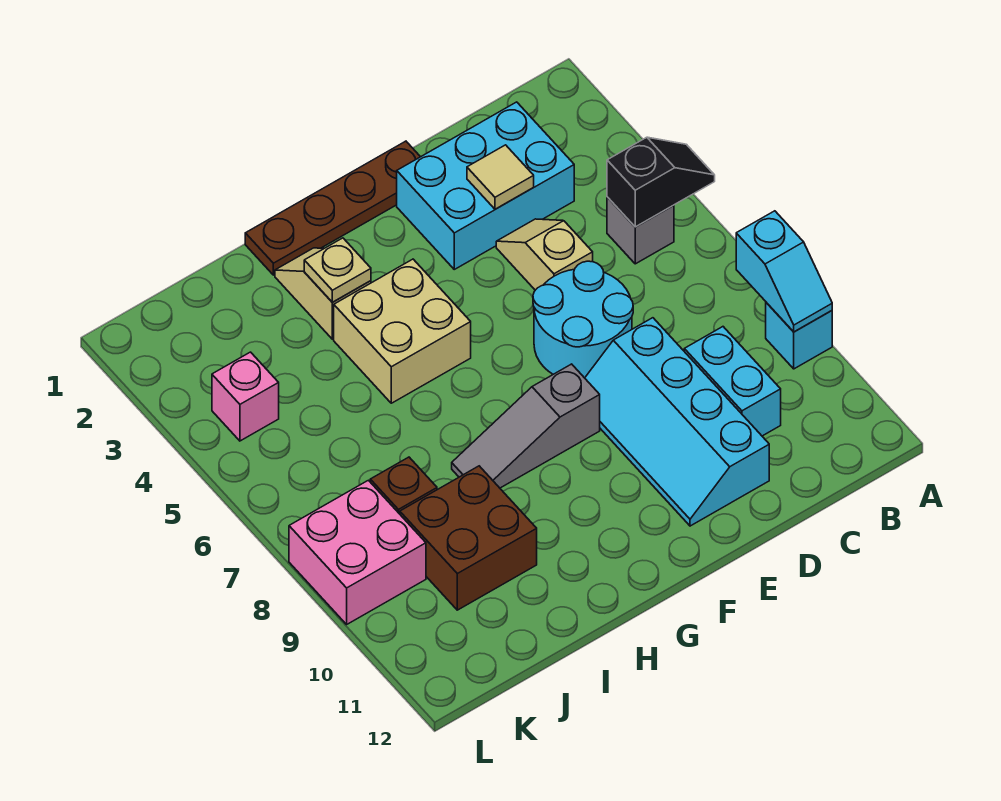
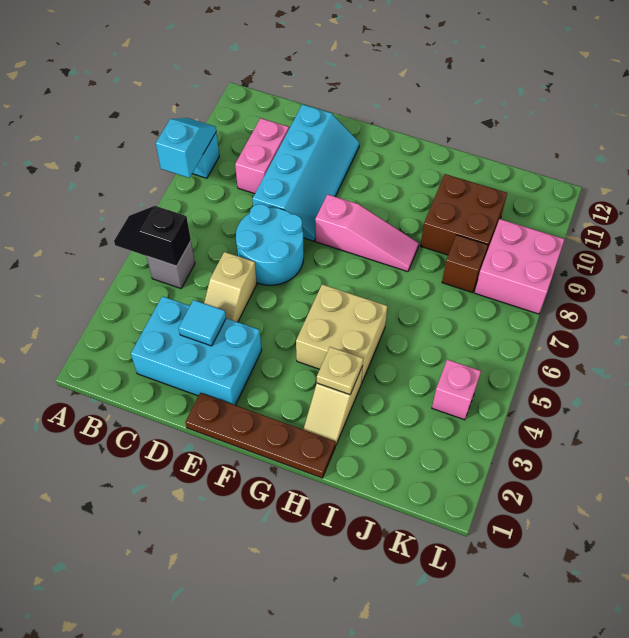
cyan 1x2 brick [684,327,781,436] -> pink 1x2 brick [235,118,289,194]
tan 1x1 tile [467,145,534,209] -> cyan 1x1 tile [179,300,226,346]
grey 1x3 slope [452,364,600,488] -> pink 1x3 slope [315,194,419,272]

